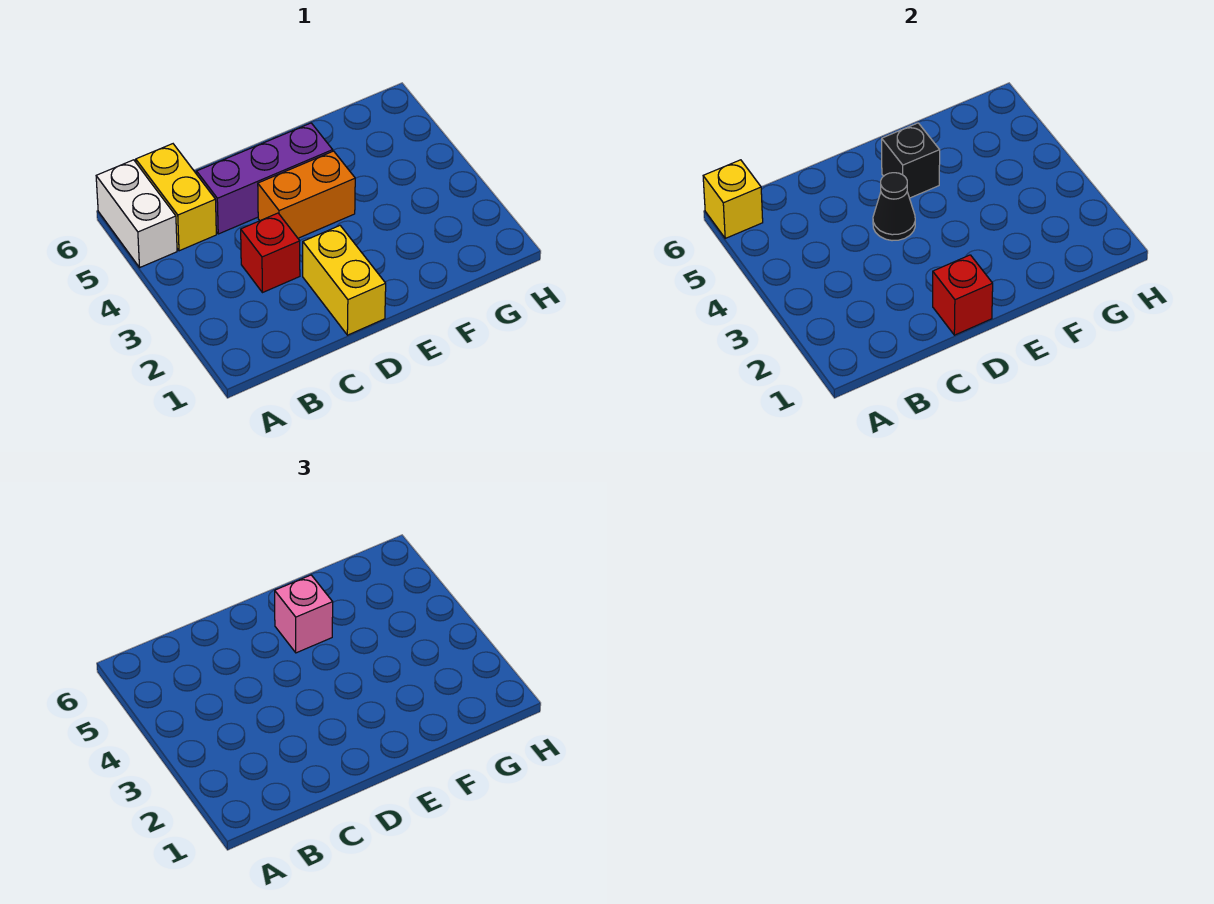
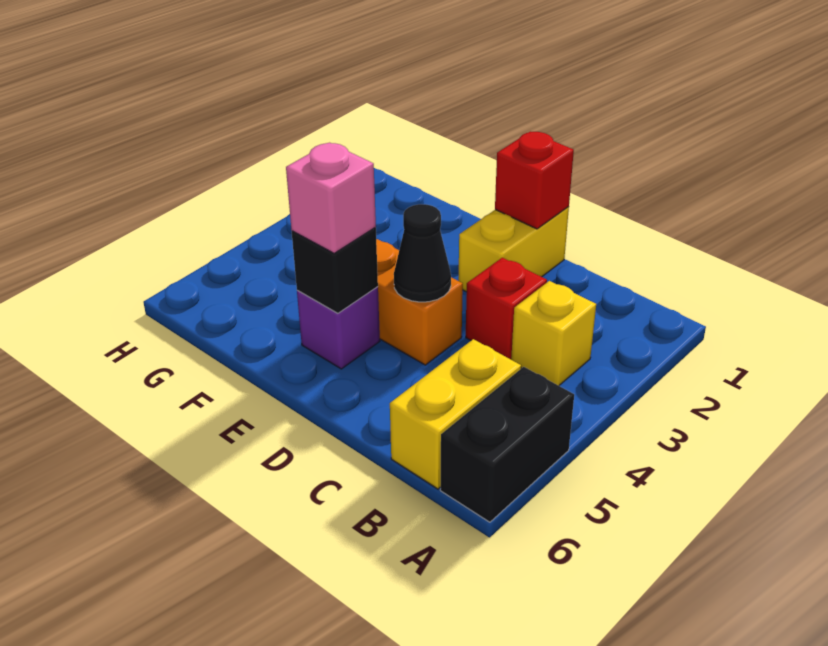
white 1x2 brick [96,160,177,267] -> black 1x2 brick [440,367,574,522]
yellow 1x1 brick [703,160,763,238] -> yellow 1x1 brick moved to [511,281,596,386]
purple 1x3 brick [197,123,333,234] -> purple 1x1 brick [297,287,380,369]

